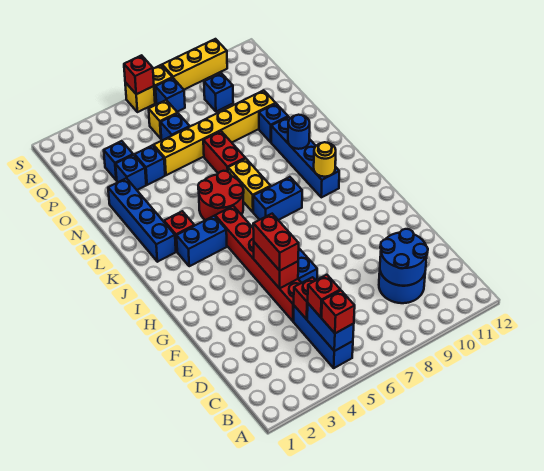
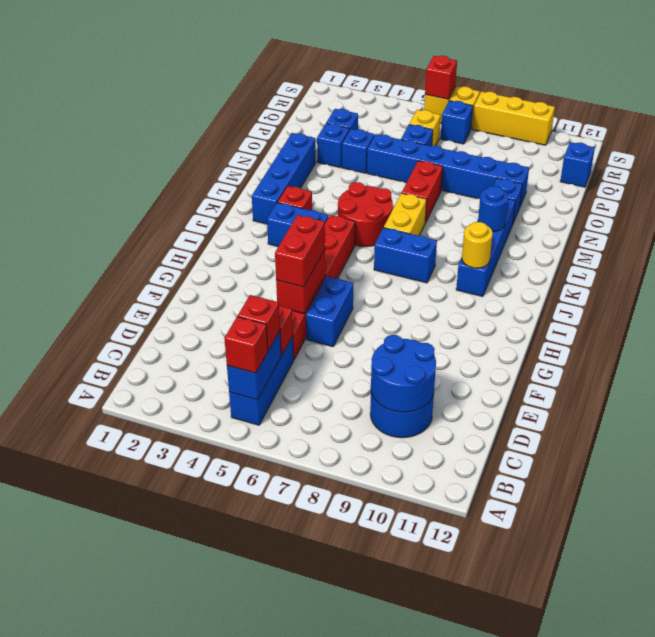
yellow 1x6 brick [154,90,276,175] -> blue 1x6 brick [367,134,529,206]
blue 1x1 brick [204,73,233,112] -> blue 1x1 brick moved to [560,142,595,187]

